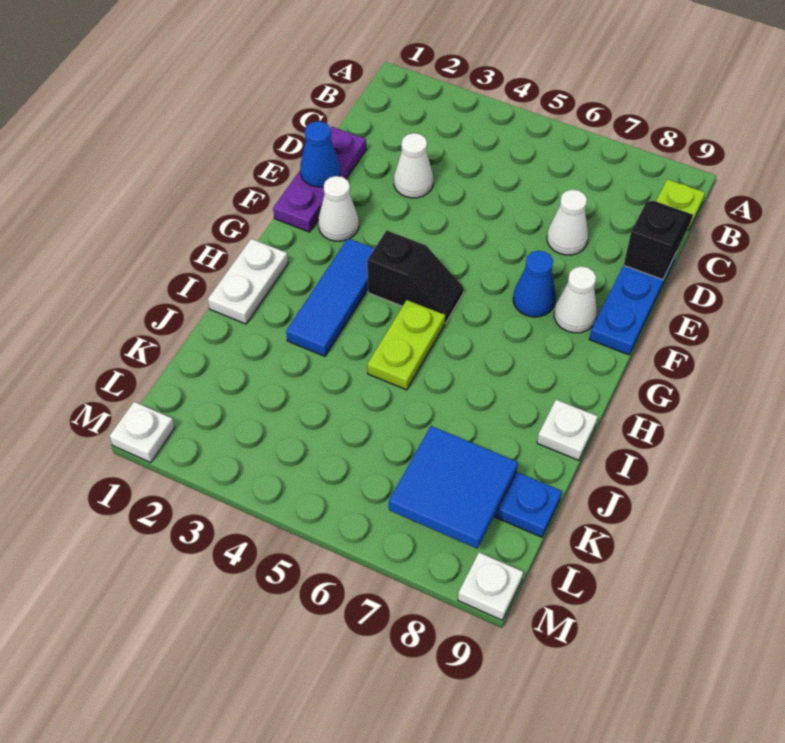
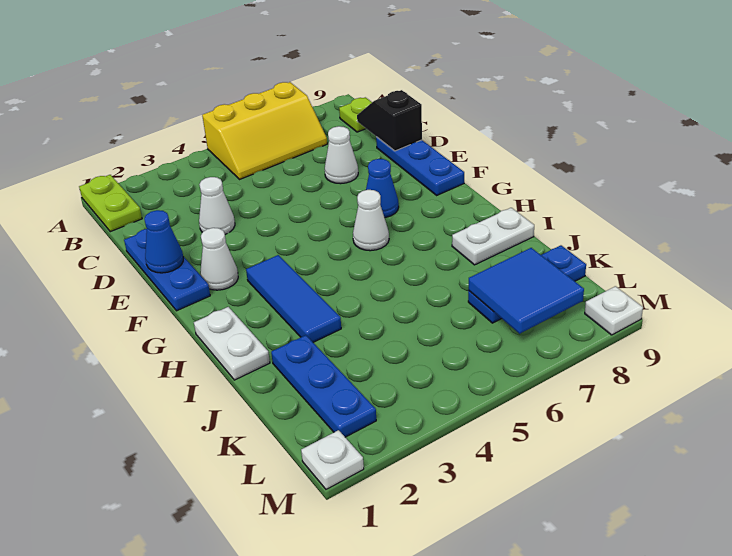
none -> yellow 2x3 slope [202,82,327,179]
purple 1x3 plate [273,127,366,232] -> blue 1x3 plate [124,229,210,311]
white 1x1 cone [554,266,597,333] -> white 1x1 cone moved to [353,190,389,251]
black 1x2 slope [367,230,464,323] -> none
lime 1x2 plate [367,300,445,390] -> lime 1x2 plate moved to [79,175,142,232]
white 1x1 plate [537,400,598,460] -> white 1x2 plate [452,208,534,265]
none -> blue 1x3 plate [271,335,376,437]

